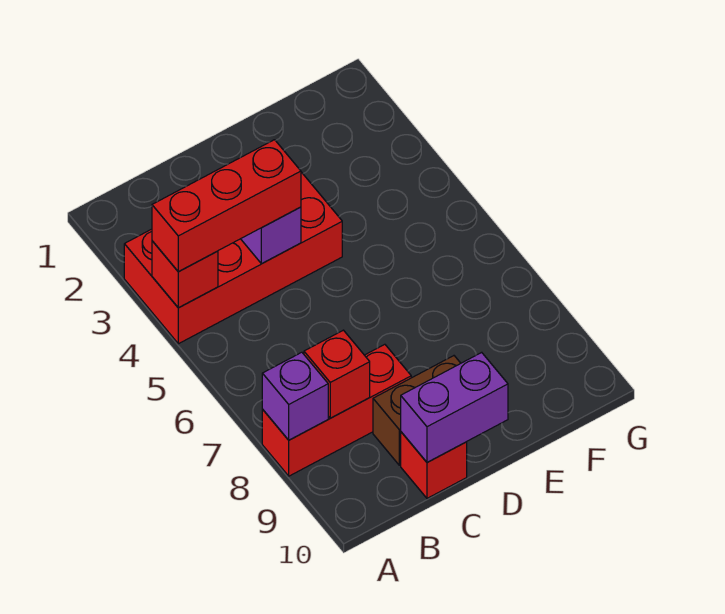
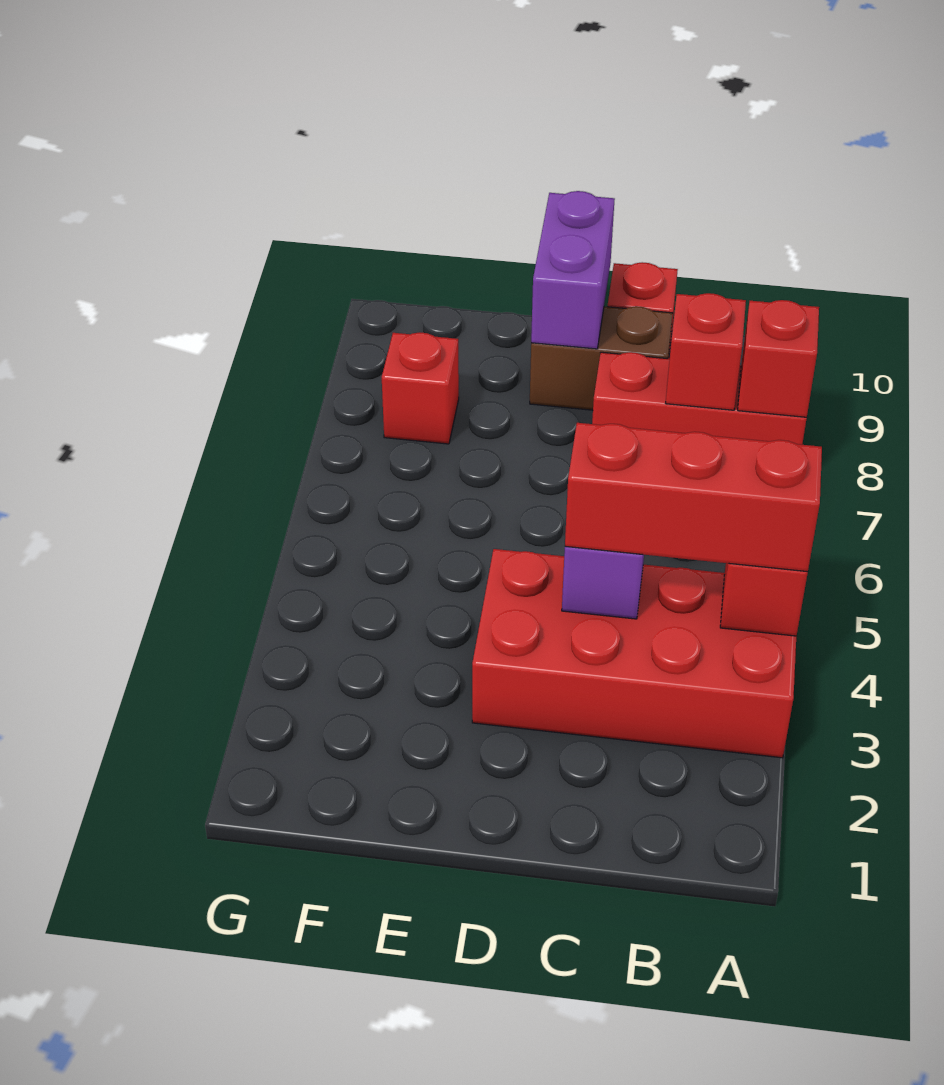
purple 1x1 brick [262,352,328,440] -> red 1x1 brick [738,300,819,417]
purple 1x2 brick [401,352,508,462] -> purple 1x2 brick turned to [531,191,615,349]
none -> red 1x1 brick [382,332,459,444]

